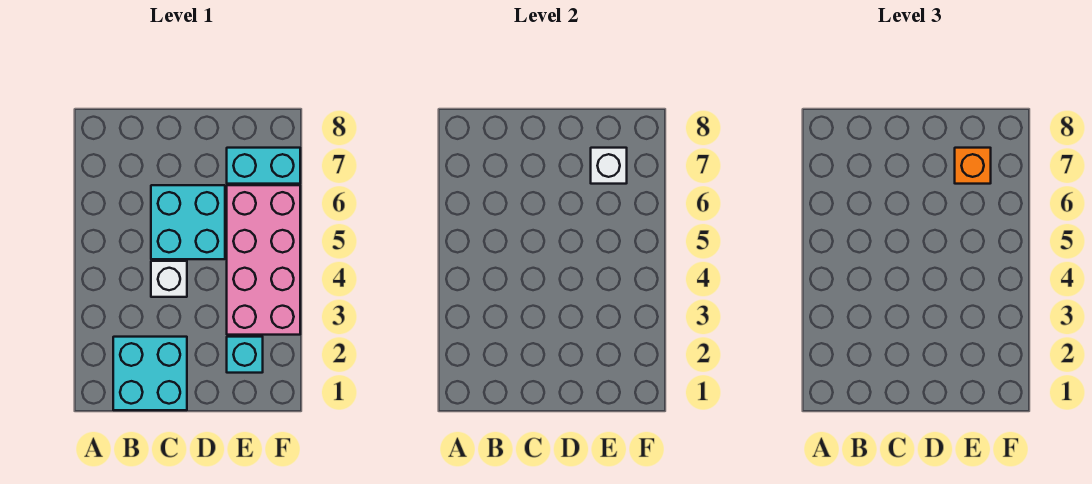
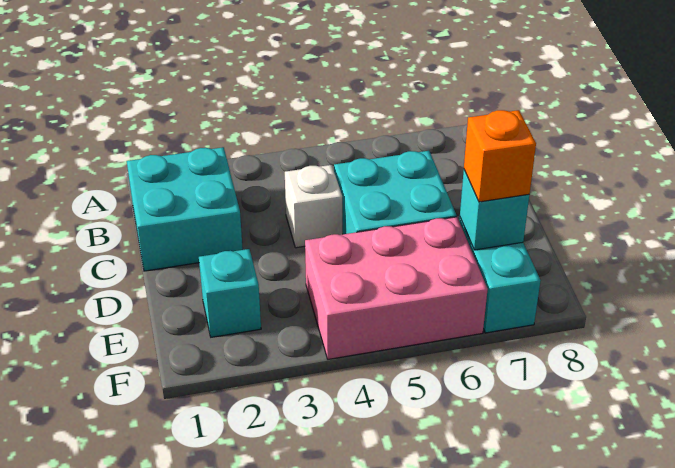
pink 2x4 brick [227,185,300,335] -> pink 2x3 brick [305,217,488,359]
white 1x1 brick [591,148,627,184] -> cyan 1x1 brick [460,170,529,250]

